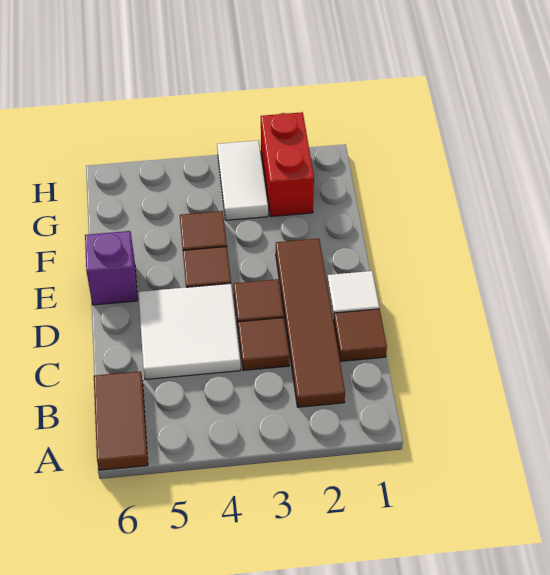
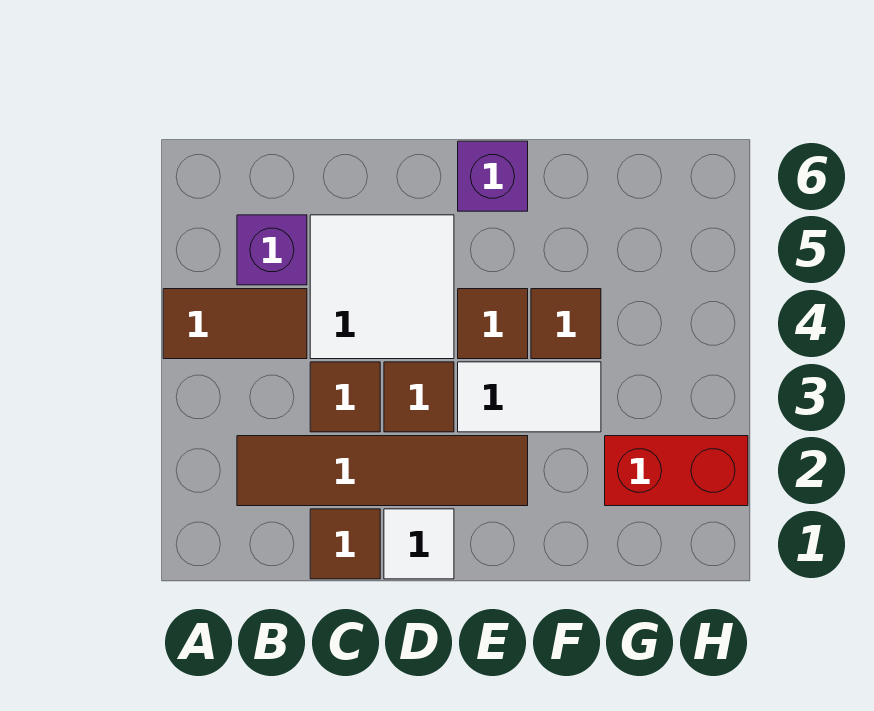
brown 1x2 tile [94,371,148,470] -> brown 1x2 tile moved to [163,289,307,359]
none -> purple 1x1 brick [237,215,307,285]
white 1x2 tile [217,140,268,220] -> white 1x2 tile moved to [458,362,601,432]

